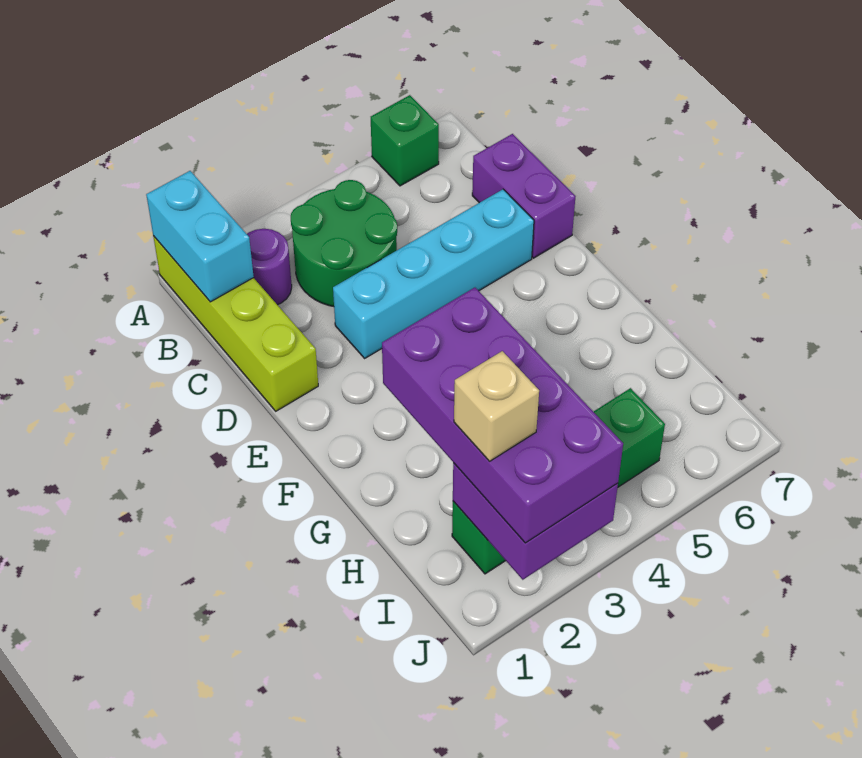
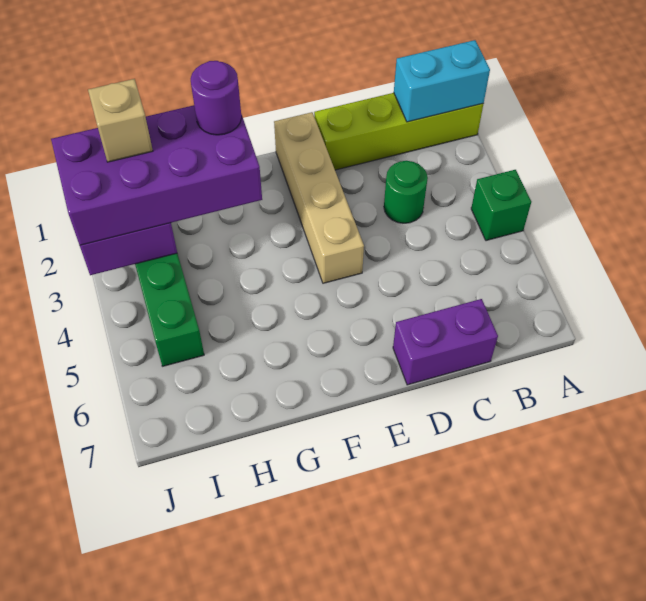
green 1x1 brick [371,95,439,186] -> green 1x1 brick moved to [471,170,531,241]
purple 1x1 round brick [247,229,292,305] -> purple 1x1 round brick moved to [191,61,242,135]
green 2x2 round brick [291,180,397,306] -> green 1x1 round brick [384,161,428,223]
cyan 1x4 brick [333,189,534,358] -> none
none -> tan 1x4 brick [274,112,364,283]

